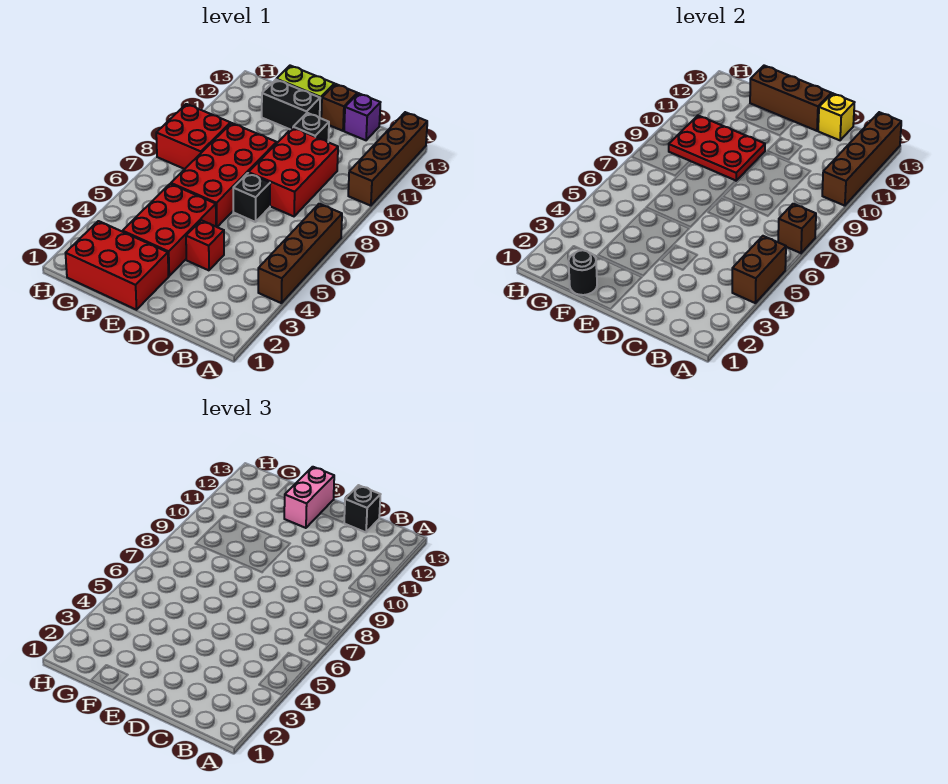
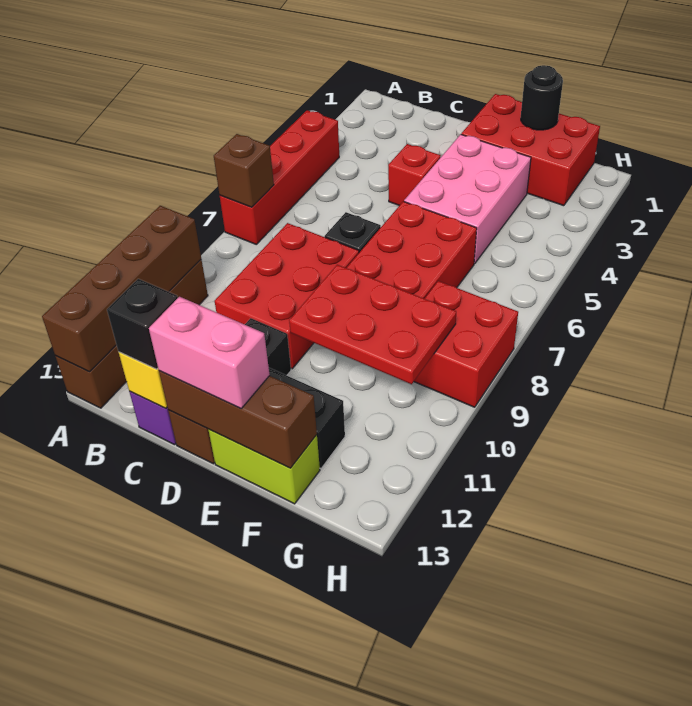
brown 1x4 brick [258,204,342,303] -> red 1x4 brick [220,110,339,244]
brown 1x2 brick [732,236,786,303] -> none
red 2x3 brick [122,184,216,276] -> pink 2x3 brick [404,134,531,264]
pink 1x2 brick [284,467,334,528] -> pink 1x2 brick turned to [149,297,270,409]

